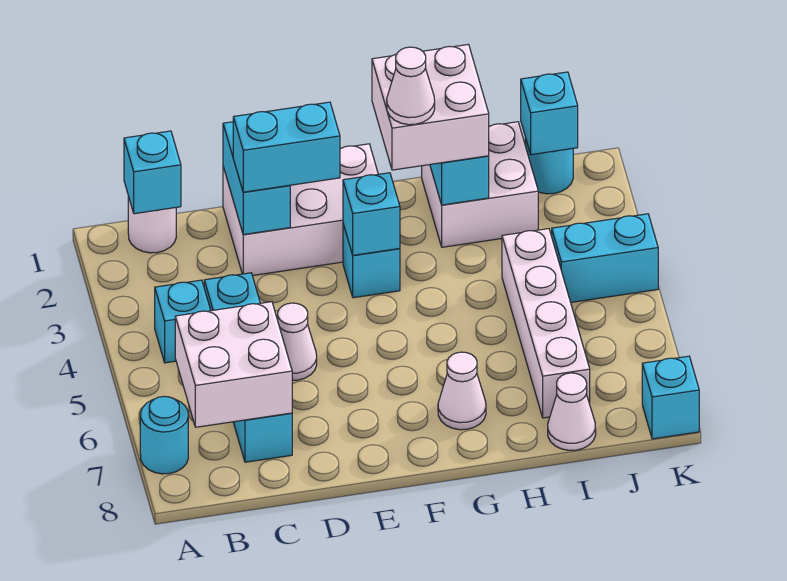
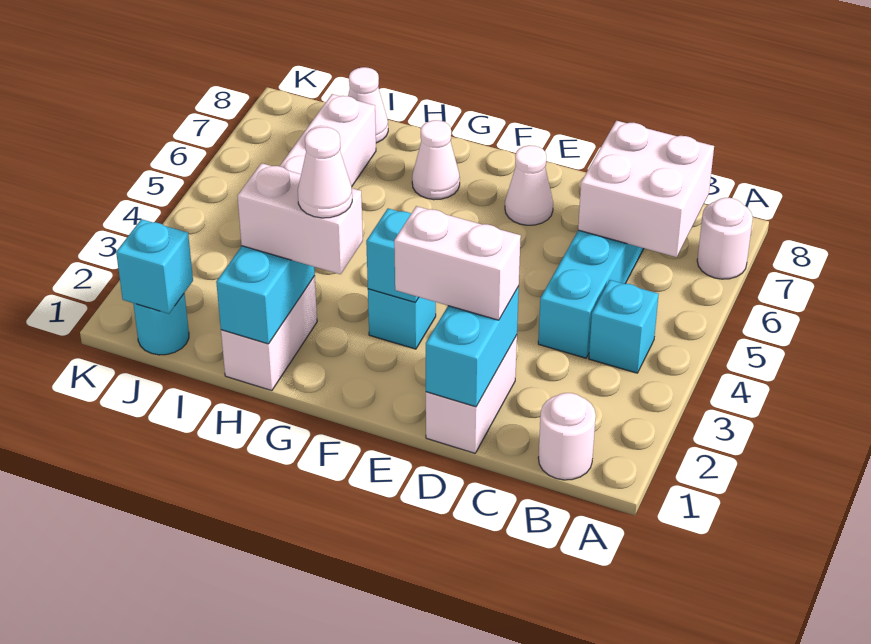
cyan 1x1 round brick [140,396,188,474] -> white 1x1 round brick [697,198,753,279]
cyan 1x1 brick [124,131,181,214] -> none
white 2x3 brick [223,144,378,276] -> white 1x2 brick [426,335,517,453]
cyan 1x2 brick [233,102,340,192] -> white 1x2 brick [394,206,521,320]
white 1x1 cone [278,303,317,380] -> white 1x1 cone moved to [505,145,553,225]
white 2x2 brick [372,44,489,170] -> white 1x2 brick [237,163,363,274]
white 2x2 brick [422,122,538,247] -> white 1x2 brick [221,276,317,391]
cyan 1x2 brick [552,214,658,302] -> none
cyan 1x1 brick [642,356,699,439] -> none

